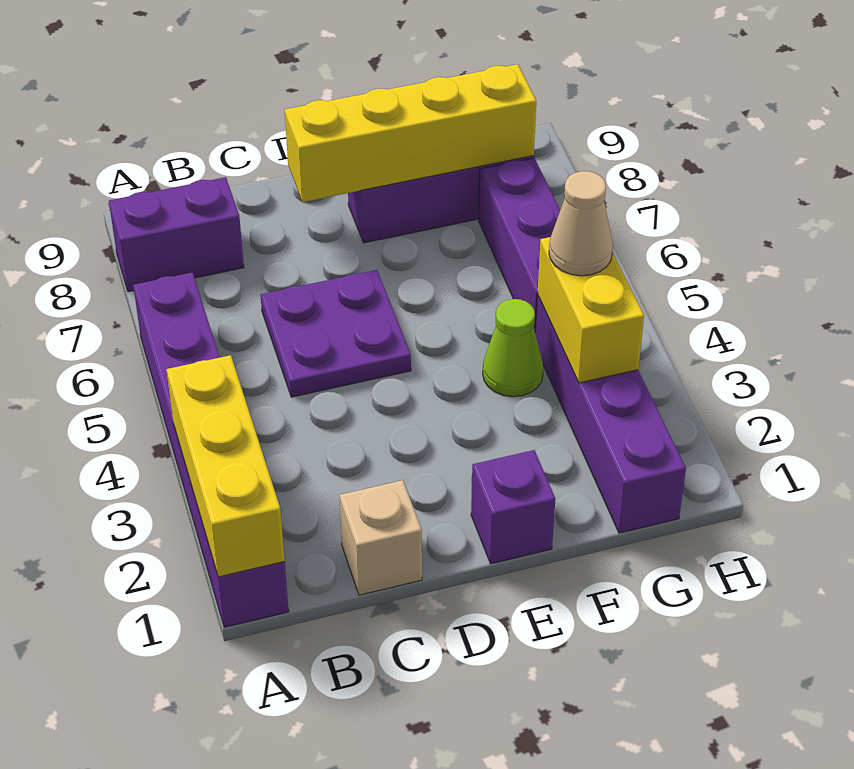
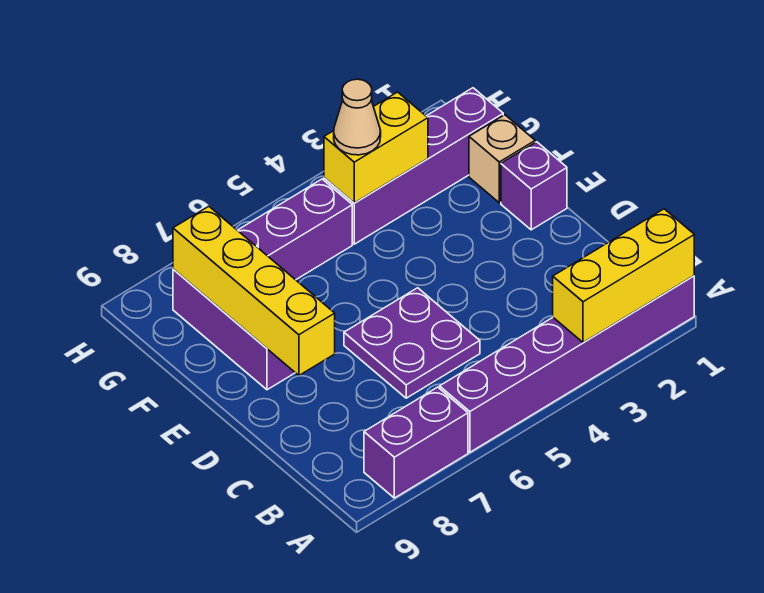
purple 1x2 brick [109,177,244,292] -> purple 1x2 brick turned to [364,387,468,498]
tan 1x1 brick [339,480,422,595] -> tan 1x1 brick moved to [469,115,535,203]
lime 1x1 cone [483,299,543,397] -> none

